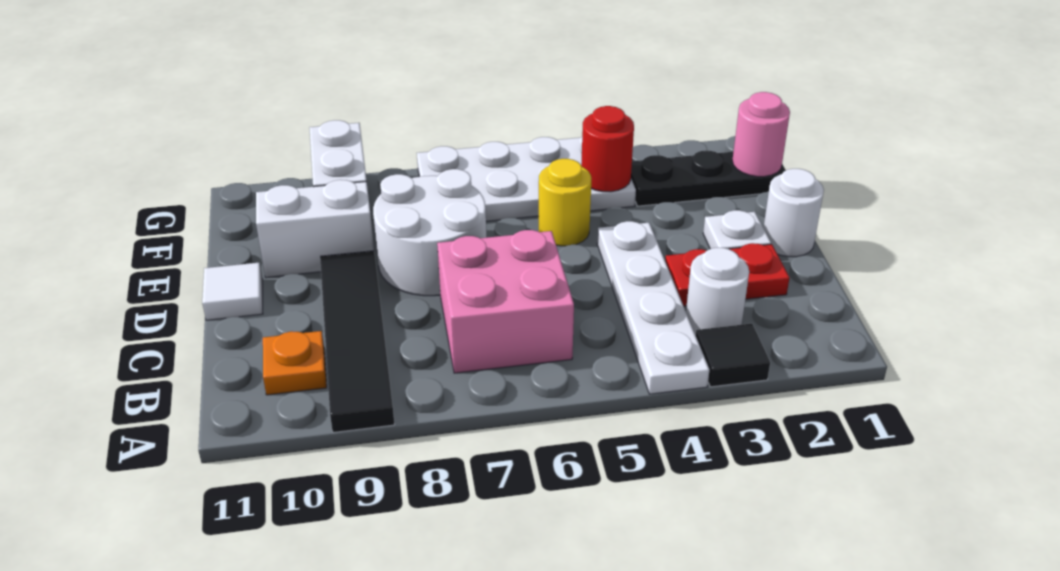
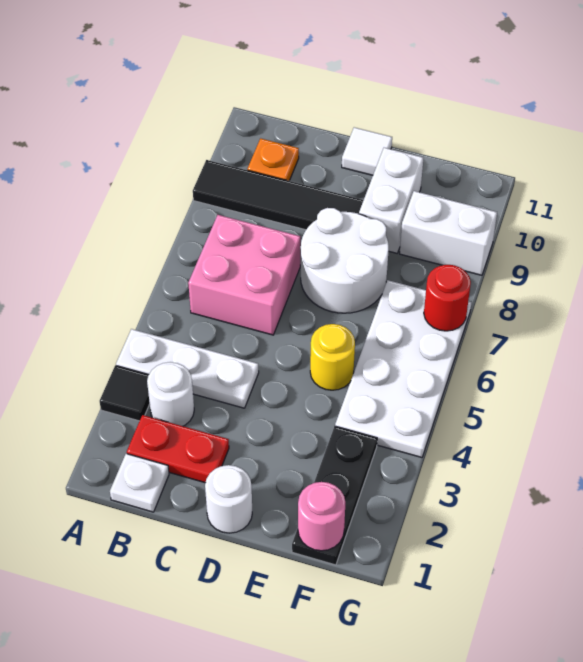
white 1x4 plate [597,221,709,394] -> white 1x3 plate [116,329,259,408]
red 1x2 plate [665,243,789,306] -> red 1x2 plate turned to [127,415,229,483]
white 1x1 plate [703,210,771,249] -> white 1x1 plate moved to [110,454,169,512]
red 1x1 round brick [581,106,634,192] -> red 1x1 round brick moved to [424,265,471,331]

